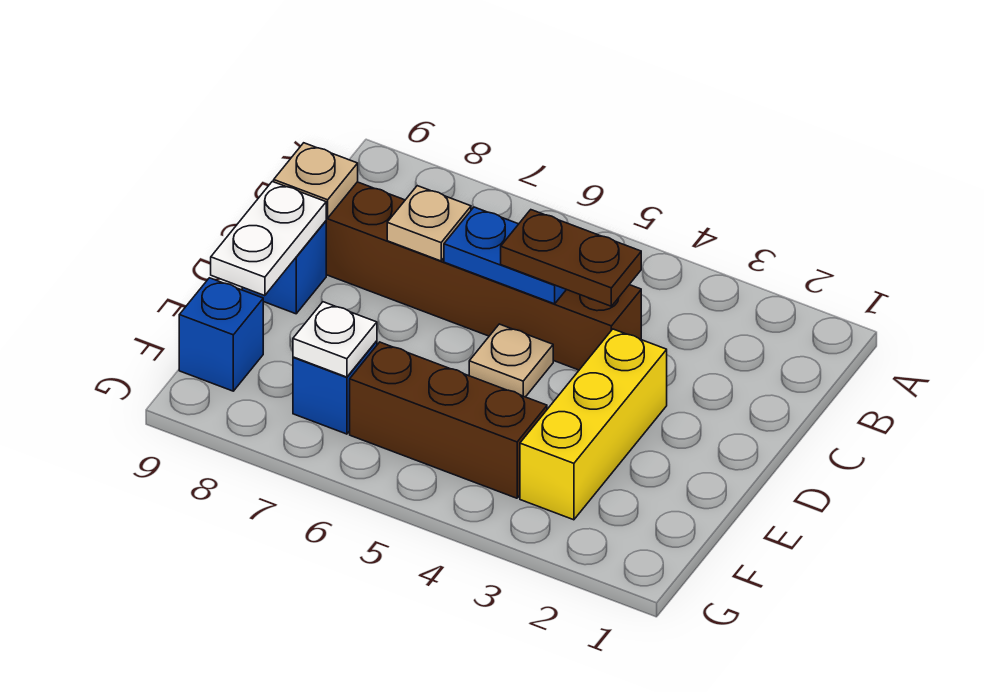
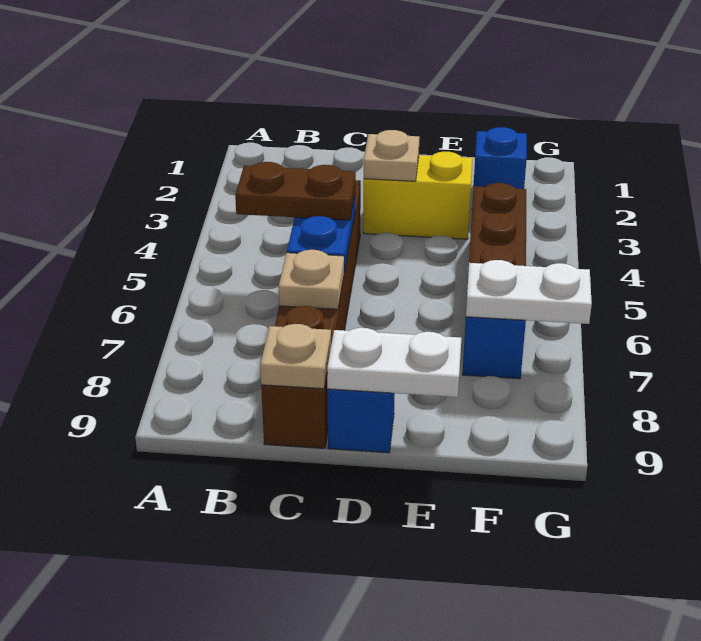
brown 1x2 plate [501,210,641,306] -> brown 1x2 plate turned to [235,162,356,220]
yellow 1x3 brick [520,329,667,520] -> yellow 1x2 brick [363,151,473,239]
tan 1x1 plate [469,324,553,397] -> tan 1x1 plate moved to [364,130,419,181]
white 1x1 plate [293,302,377,377] -> white 1x2 plate [466,260,592,324]
blue 1x1 brick [179,278,263,391] -> blue 1x1 brick moved to [474,127,527,189]

